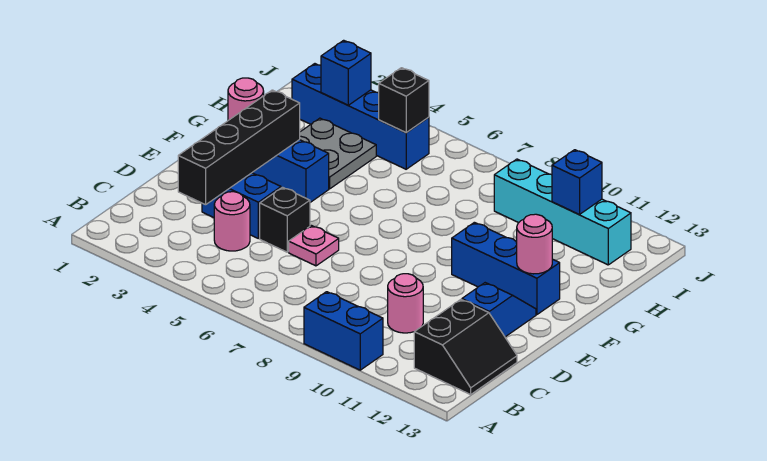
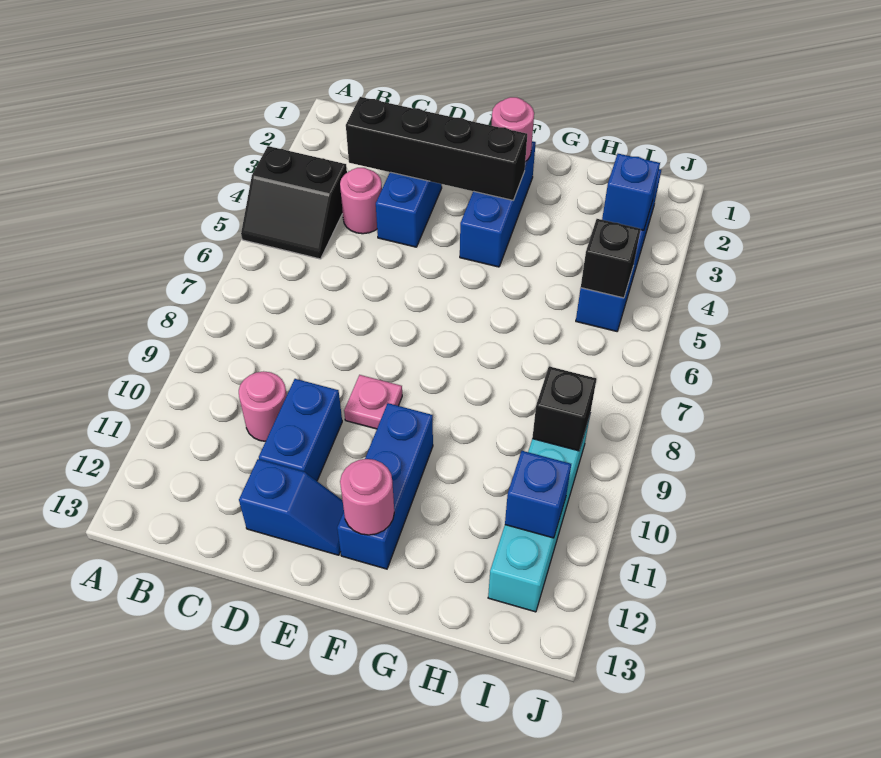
blue 1x2 brick [304,292,383,370] -> blue 1x2 brick moved to [259,379,342,481]
black 2x2 slope [414,300,517,395] -> black 2x2 slope moved to [241,146,347,259]
black 1x1 brick [260,187,310,252] -> black 1x1 brick moved to [532,366,596,451]
pink 1x1 plate [289,225,339,266] -> pink 1x1 plate moved to [344,375,402,429]
grey 2x2 plate [300,118,376,189] -> none

